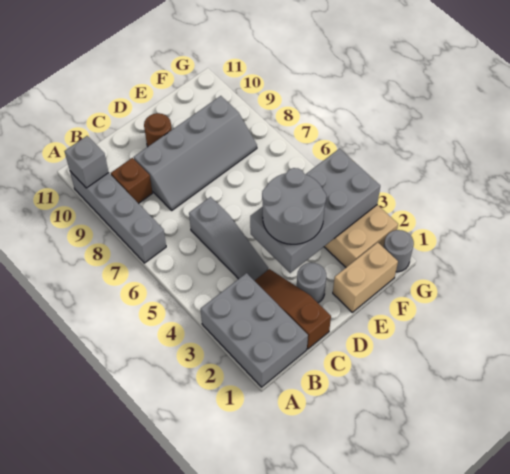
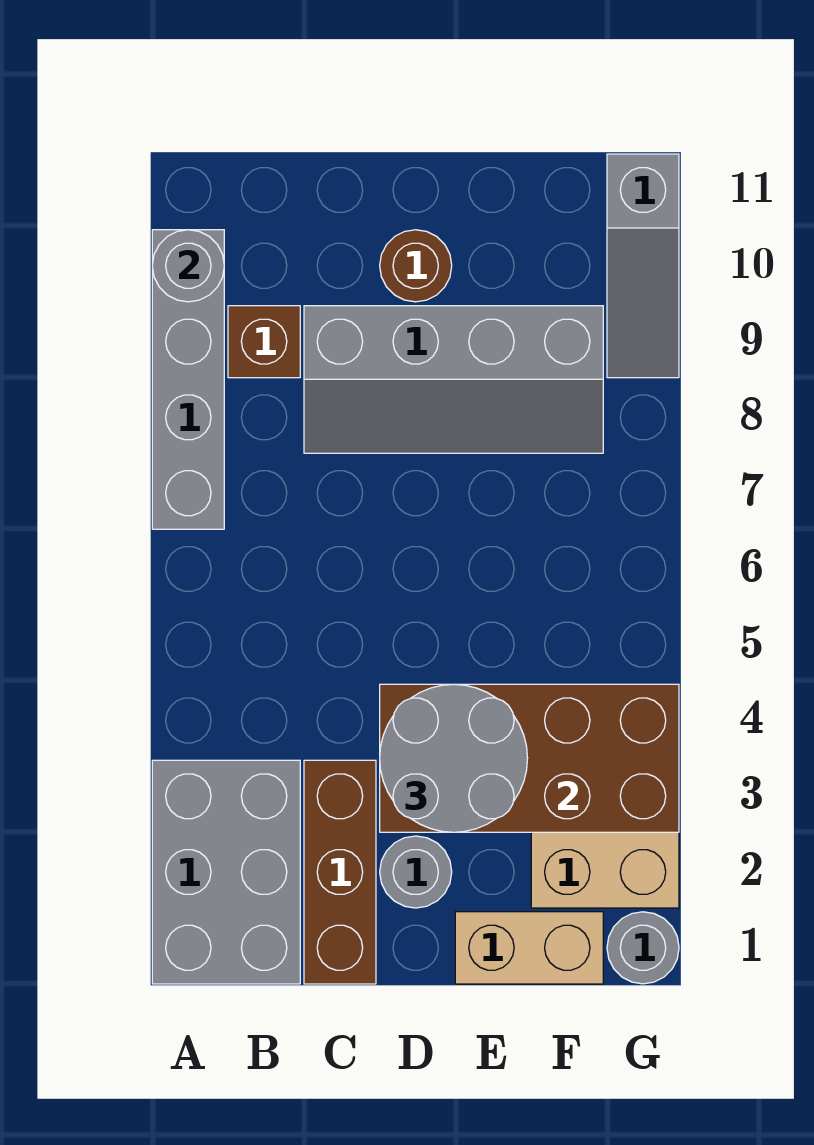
grey 1x1 brick [65,136,109,188] -> grey 1x1 round brick [152,230,224,302]
brown 1x3 slope [255,269,331,349] -> brown 1x3 brick [304,760,376,984]
grey 1x3 slope [189,197,268,281] -> grey 1x3 slope moved to [607,154,679,378]
grey 2x4 brick [250,149,380,273] -> brown 2x4 brick [380,684,679,832]

